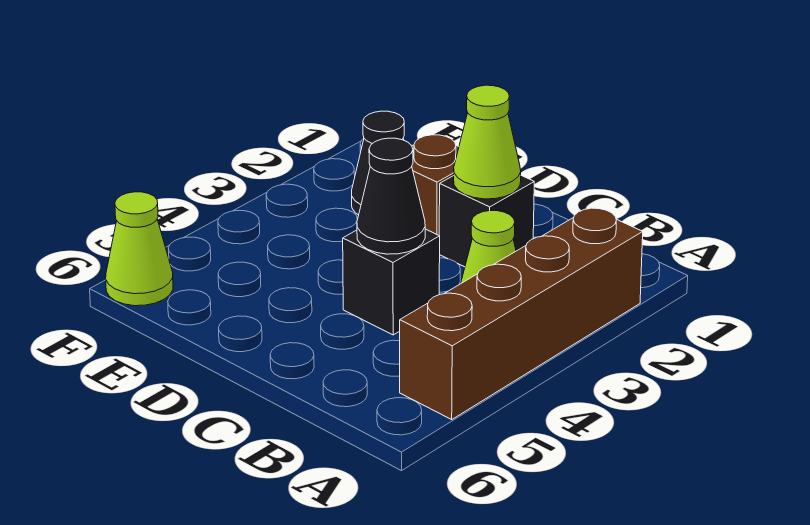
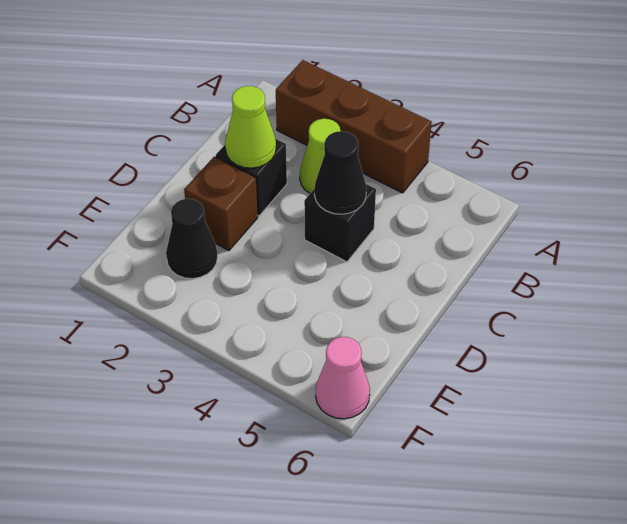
brown 1x4 brick [400,208,643,419] -> brown 1x3 brick [276,60,432,193]
lime 1x1 cone [106,192,173,306] -> pink 1x1 cone [316,337,370,419]

